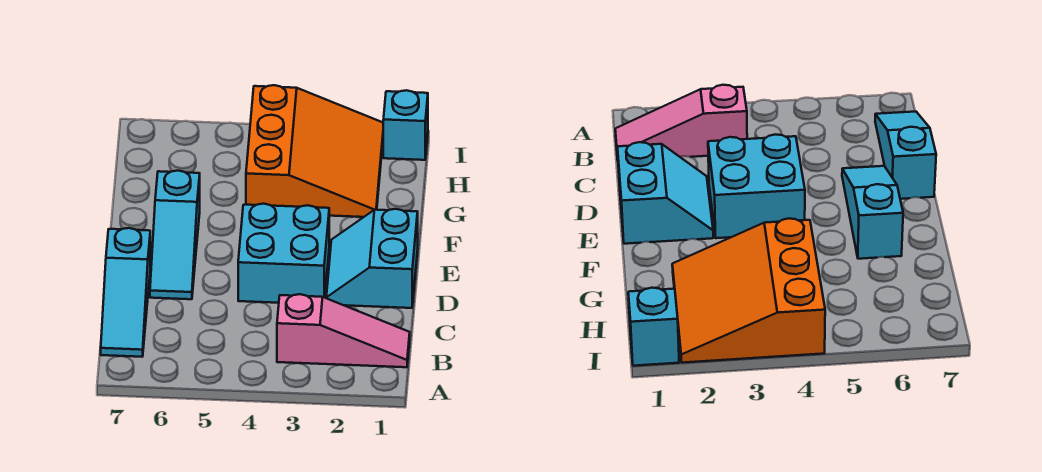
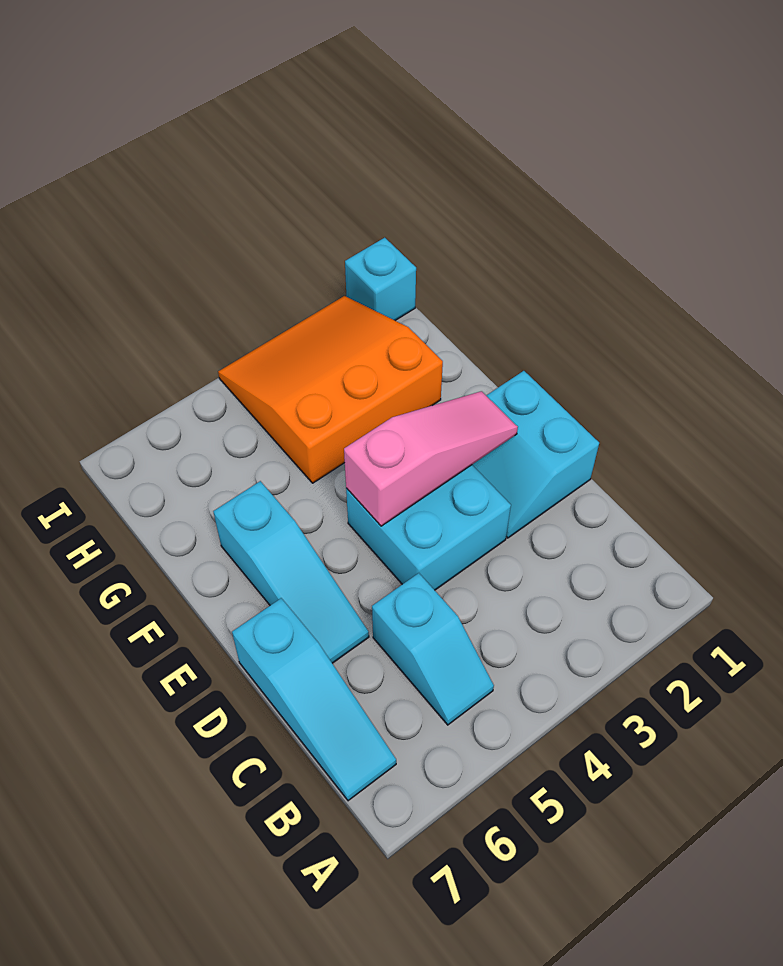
pink 1x3 slope [277,294,410,367] -> pink 1x3 slope moved to [344,391,518,526]
none -> cyan 1x2 slope [372,573,494,725]
orange 3x3 slope [246,85,383,217] -> orange 3x3 slope turned to [218,296,443,483]

